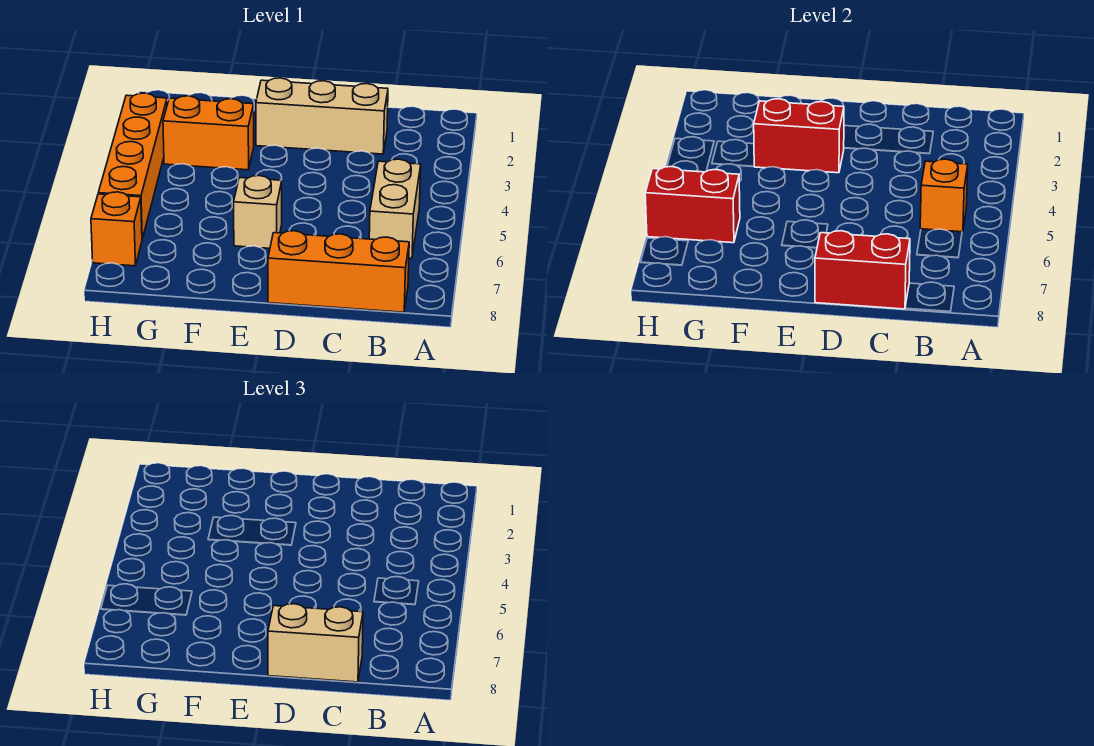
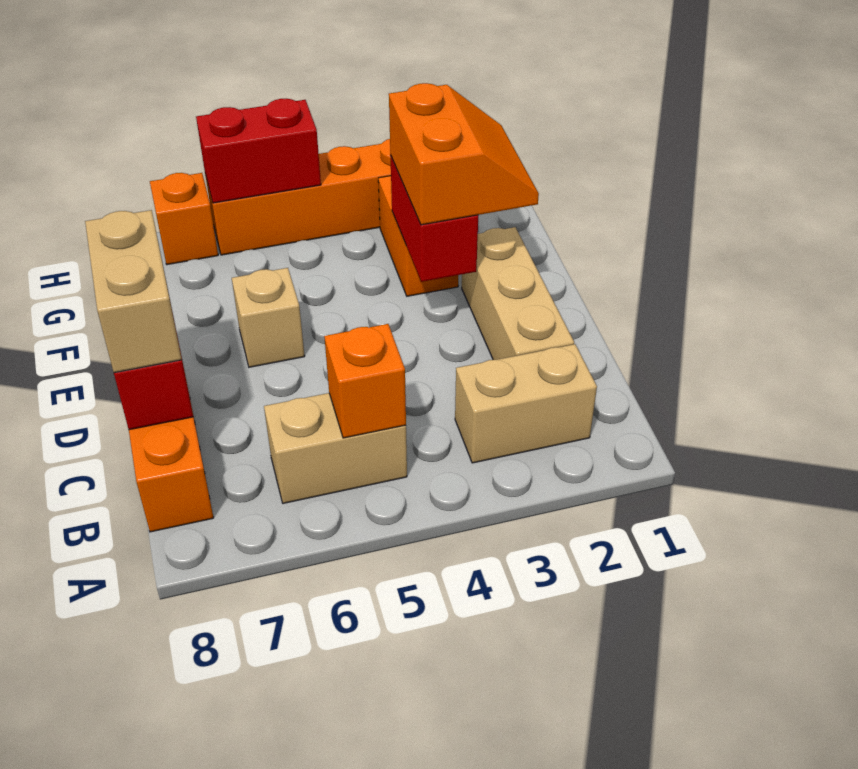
none -> tan 1x2 brick [455,344,597,463]
none -> orange 2x2 slope [389,83,539,225]
red 1x2 brick [645,167,740,243] -> red 1x2 brick turned to [196,99,321,203]

